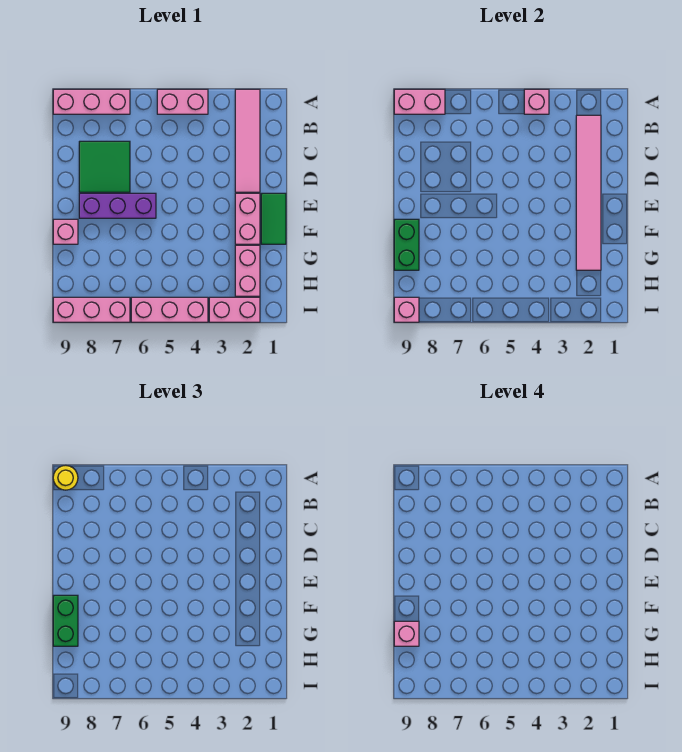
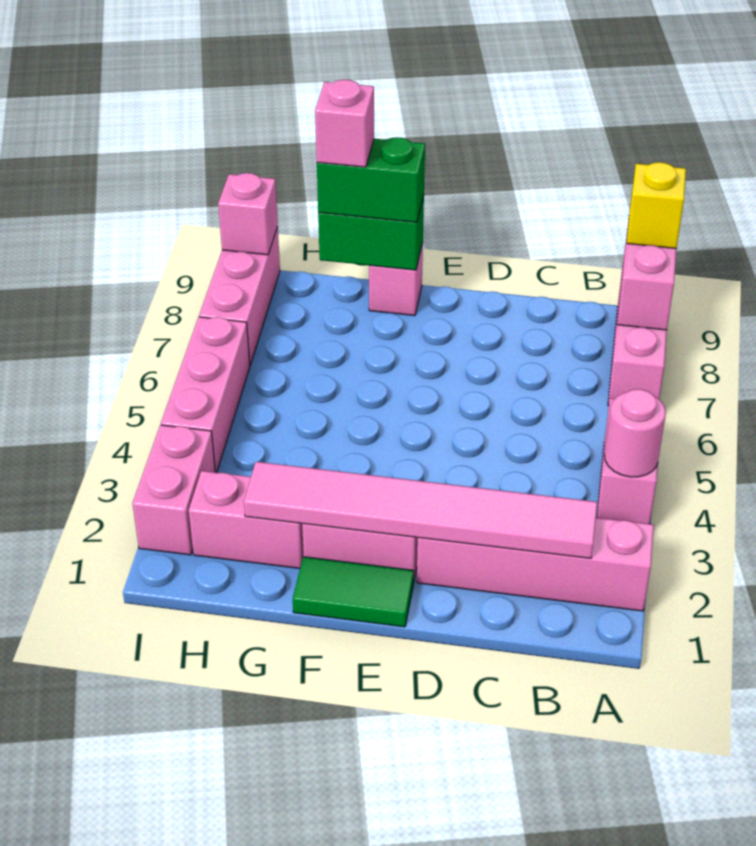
pink 1x4 tile [235,89,260,192] -> pink 1x4 brick [417,518,654,611]
pink 1x1 brick [524,89,549,114] -> pink 1x1 round brick [604,389,666,477]
yellow 1x1 round brick [53,465,78,490] -> yellow 1x1 brick [627,162,686,249]
green 2x2 tile [79,141,130,192] -> none
purple 1x3 brick [79,193,156,218] -> none

